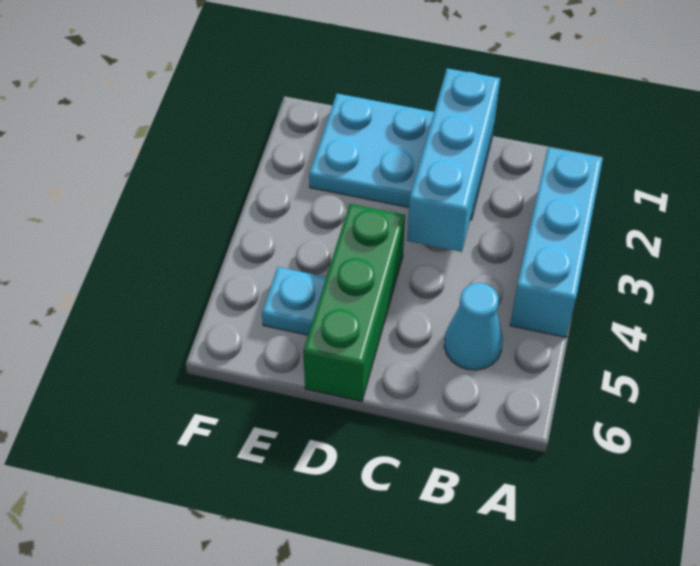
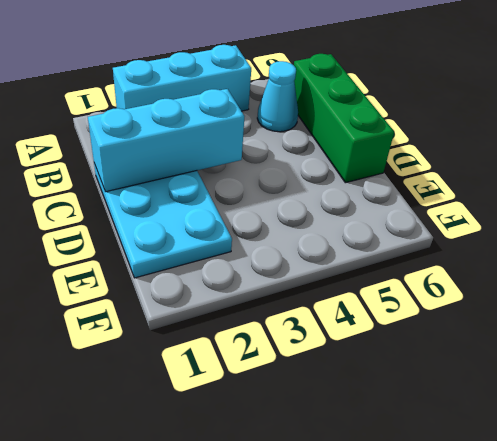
green 1x3 brick [303,204,405,401] -> green 1x3 brick turned to [294,54,394,183]
cyan 1x1 plate [262,267,326,335] -> none

